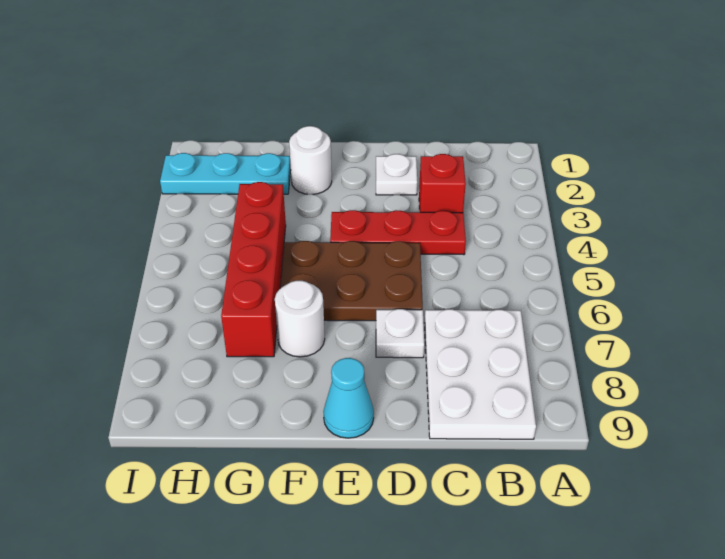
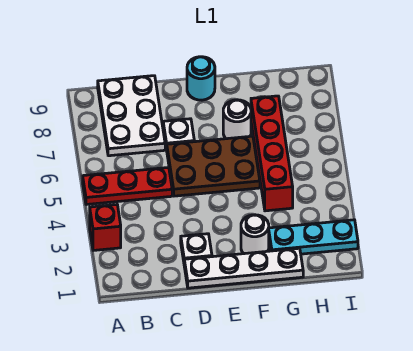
red 1x1 brick [419,154,466,213] -> red 1x1 brick moved to [90,205,121,250]
red 1x3 plate [330,210,466,255] -> red 1x3 plate moved to [83,167,172,205]
none -> white 1x4 plate [184,248,303,288]
cyan 1x1 cone [323,358,374,438] -> cyan 1x1 round brick [187,57,215,100]

